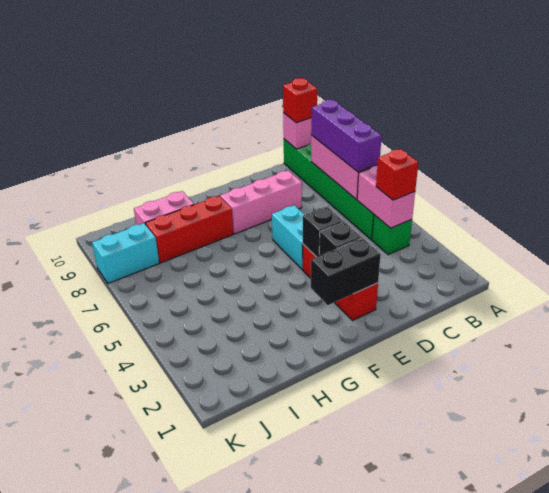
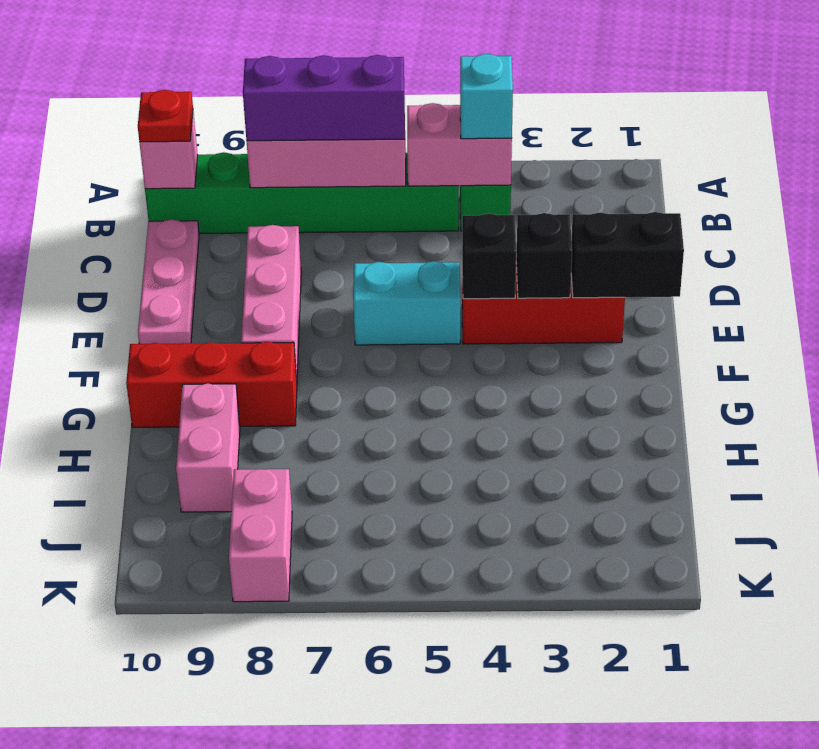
red 1x1 brick [376,149,418,200] -> cyan 1x1 brick [460,54,513,139]
red 1x1 brick [283,78,317,123] -> red 1x1 plate [138,90,193,142]
none -> pink 1x3 plate [138,219,199,344]
black 1x2 brick [311,238,381,305] -> black 1x2 brick turned to [571,212,684,298]
red 1x3 brick [145,196,233,263] -> red 1x3 brick turned to [126,342,297,427]
cyan 1x2 brick [92,223,159,283] -> pink 1x2 brick [229,469,292,602]

